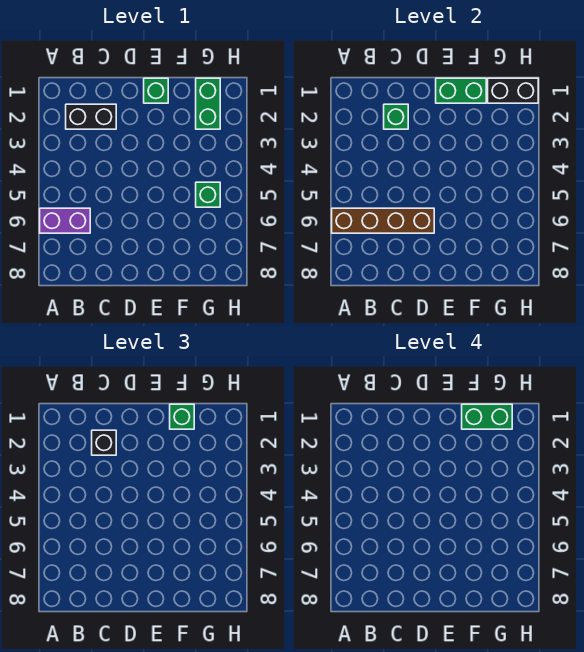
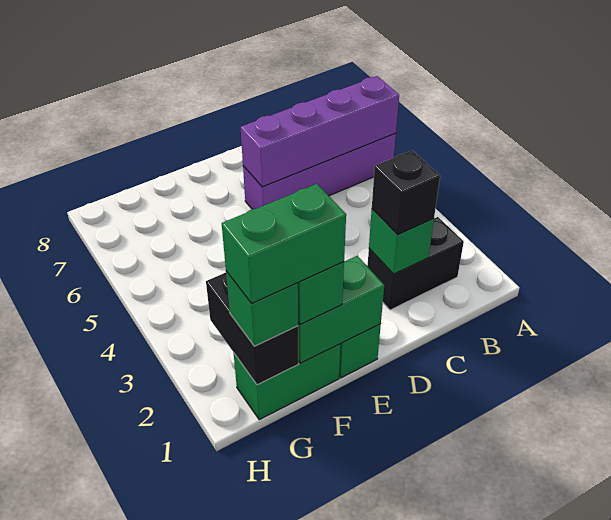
purple 1x2 brick [40,208,90,233] -> purple 1x4 brick [243,133,396,209]
brown 1x4 brick [332,208,434,233] -> purple 1x4 brick [241,76,399,187]
green 1x2 brick [196,78,220,129] -> green 1x2 brick turned to [234,344,340,420]
black 1x2 brick [488,78,538,103] -> black 1x2 brick turned to [206,273,299,385]
green 1x1 brick [196,182,220,207] -> green 1x1 brick moved to [226,271,298,346]

